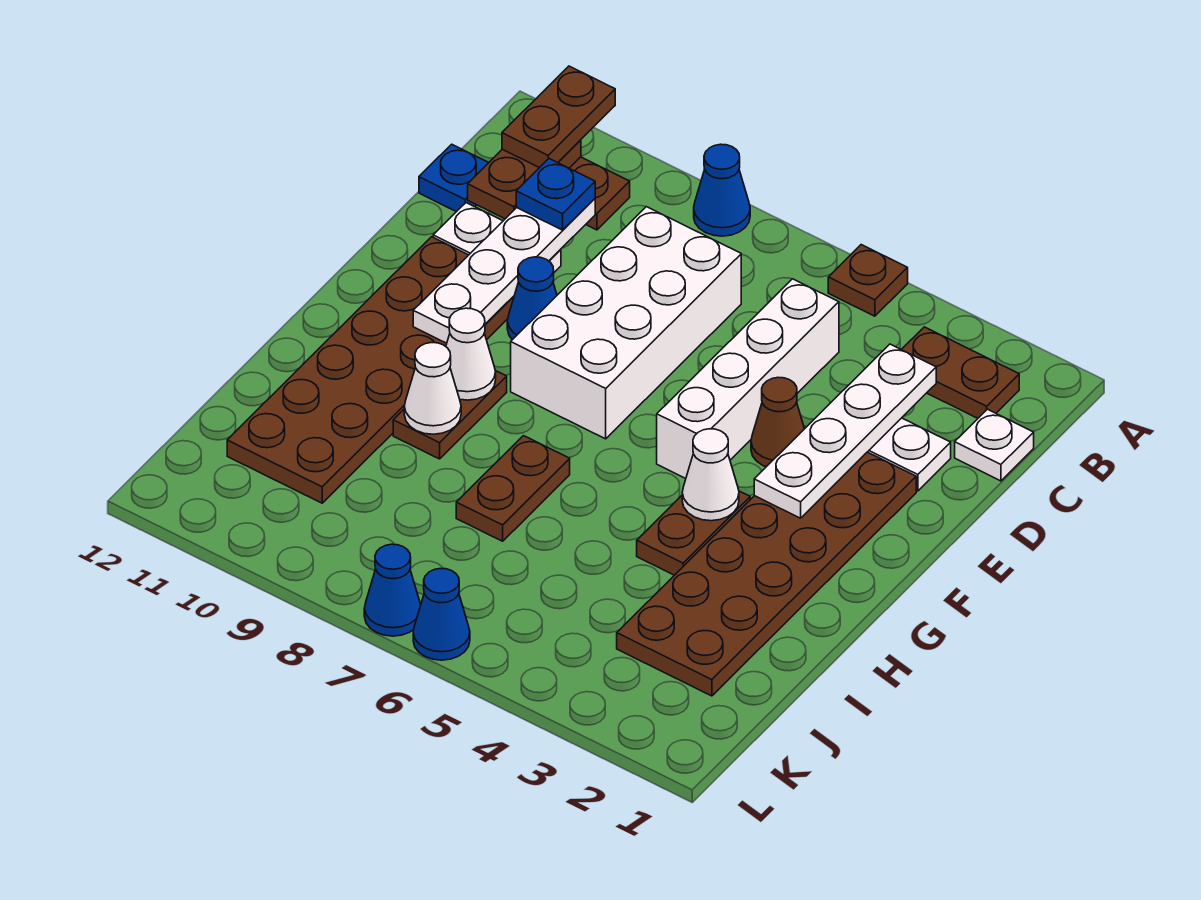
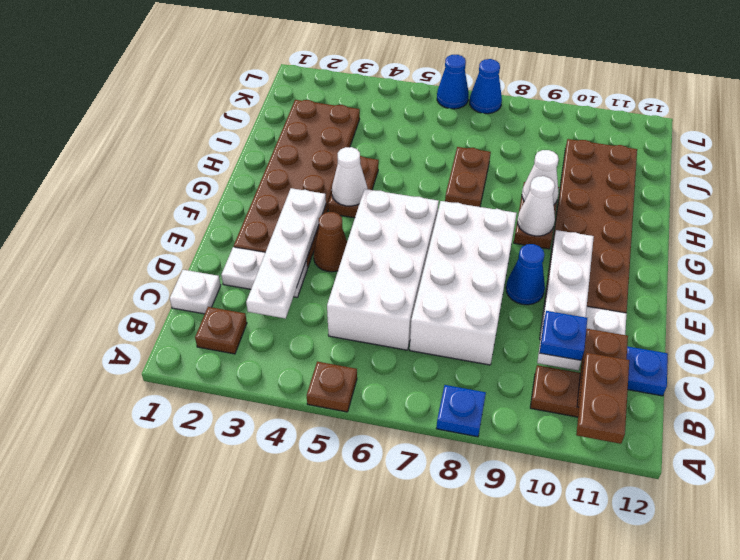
blue 1x1 cone [694,144,750,236] -> blue 1x1 plate [436,385,486,437]
brown 1x2 plate [901,327,1019,418] -> brown 1x1 plate [195,307,247,354]
white 1x4 brick [657,279,839,479] -> white 2x4 brick [327,189,439,350]

